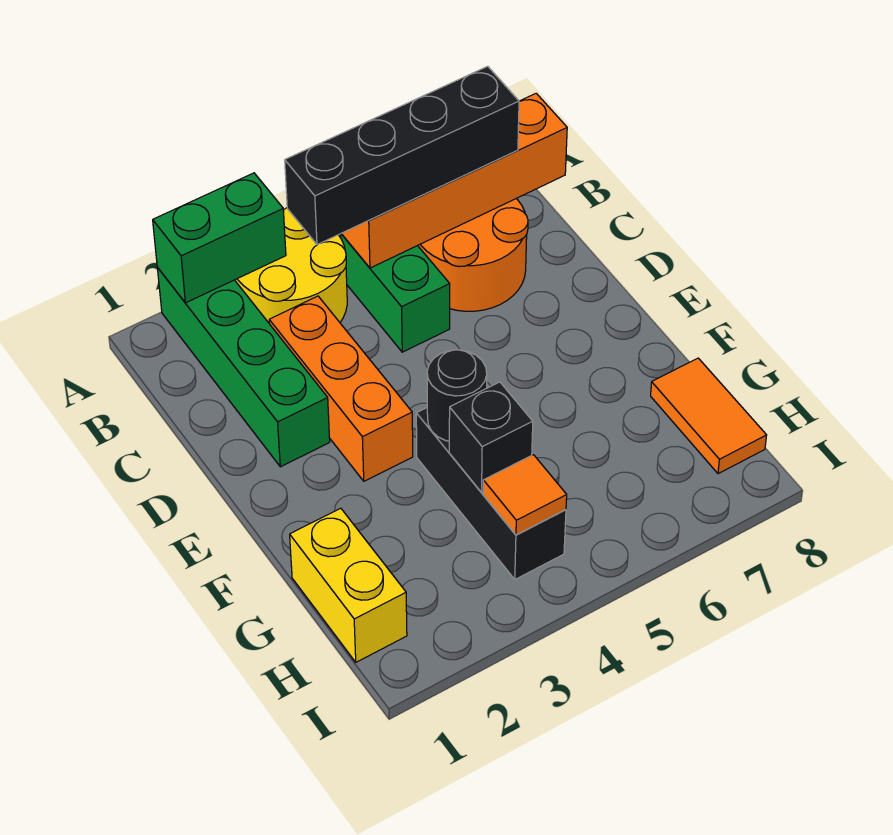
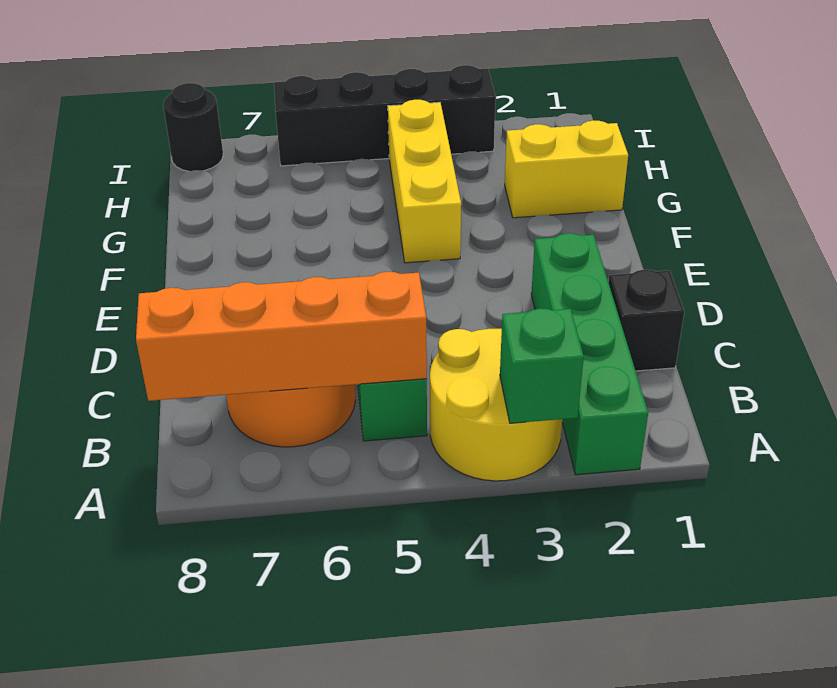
green 1x2 brick [153,173,286,303] -> green 1x1 brick [500,308,584,423]
black 1x4 brick [285,66,519,245] -> black 1x4 brick moved to [274,65,496,166]
orange 1x3 brick [269,296,413,481] -> none
black 1x3 brick [416,408,566,579] -> yellow 1x3 brick [388,100,461,263]
black 1x1 round brick [427,350,487,441] -> black 1x1 round brick moved to [163,83,223,171]
yellow 1x2 brick [290,508,407,662] -> yellow 1x2 brick turned to [505,120,628,218]
black 1x1 brick [449,382,533,493] -> black 1x1 brick moved to [608,270,684,371]
orange 1x2 tile [651,358,767,474] -> none
orange 1x1 tile [483,455,567,535] -> none

